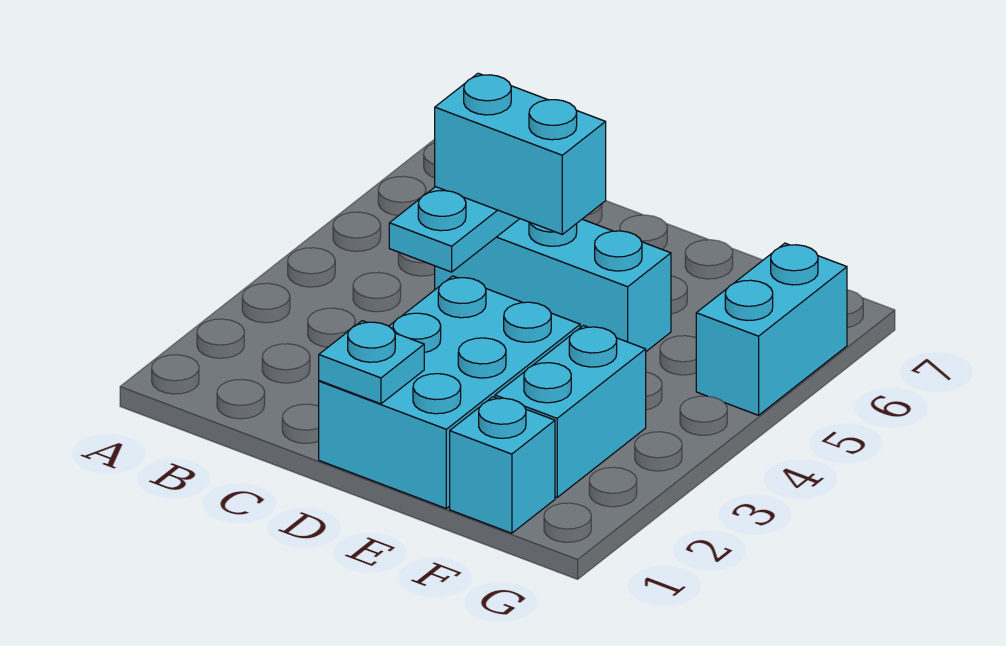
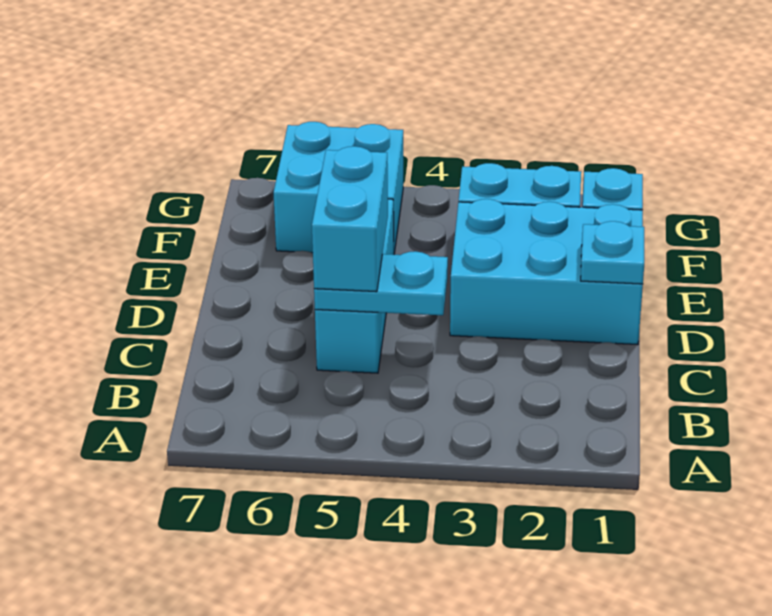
cyan 1x2 brick [696,243,847,415] -> cyan 2x2 brick [274,122,403,253]

